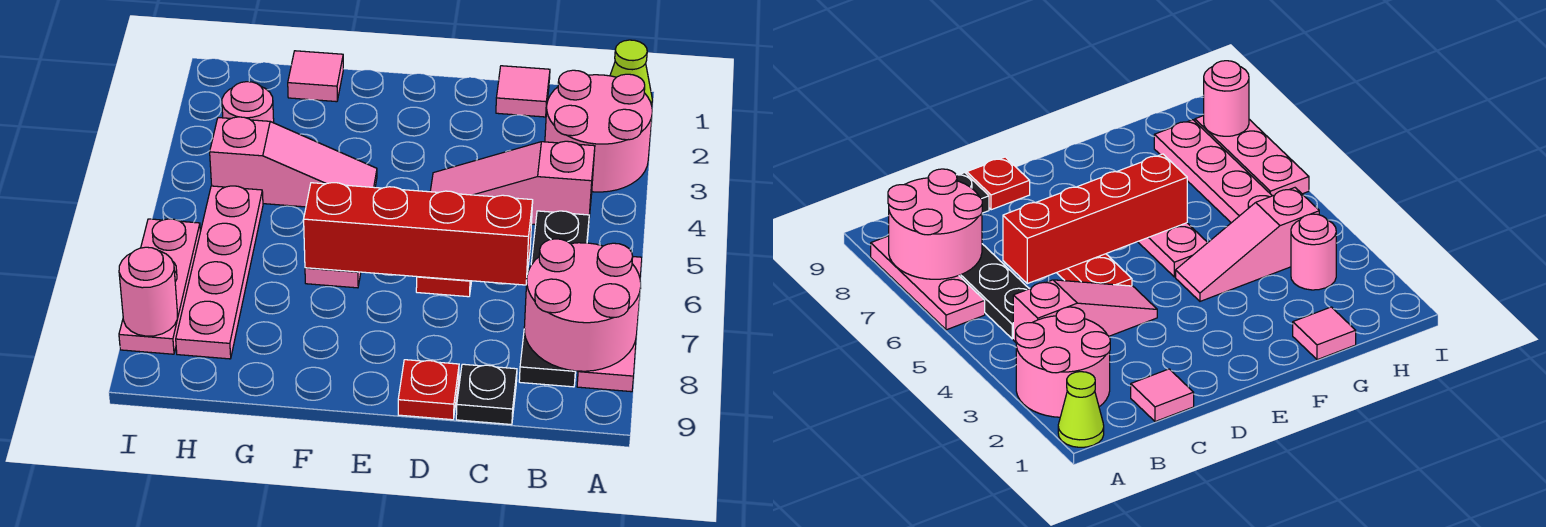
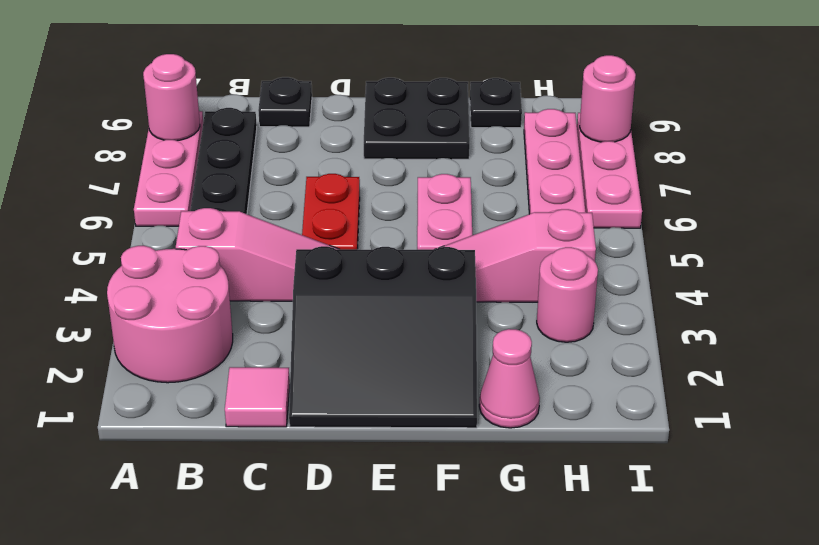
lime 1x1 cone [610,40,653,105] -> none
pink 2x2 round brick [524,239,641,371] -> pink 1x1 round brick [143,54,200,141]
red 1x4 brick [304,183,533,285] -> none
none -> black 3x3 slope [289,246,477,428]
red 1x1 plate [398,360,459,420] -> none
none -> black 2x2 plate [364,78,470,159]
pink 1x1 tile [288,51,343,102] -> pink 1x1 cone [479,329,540,428]
none -> black 1x1 plate [470,78,522,128]

